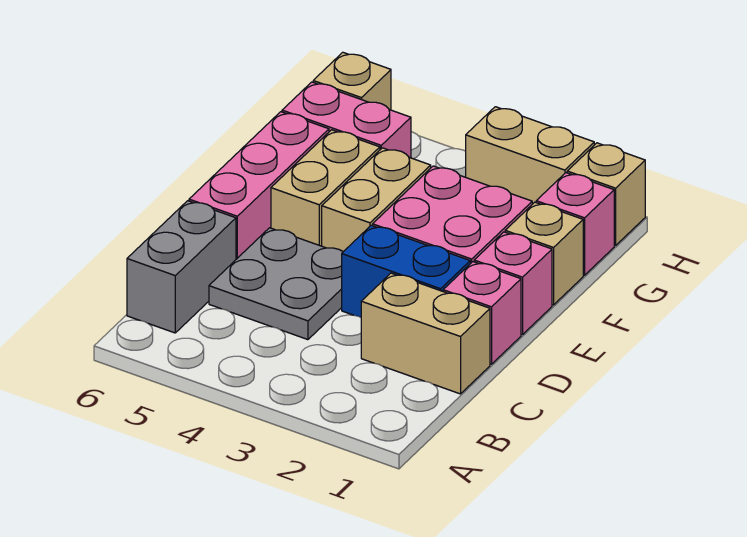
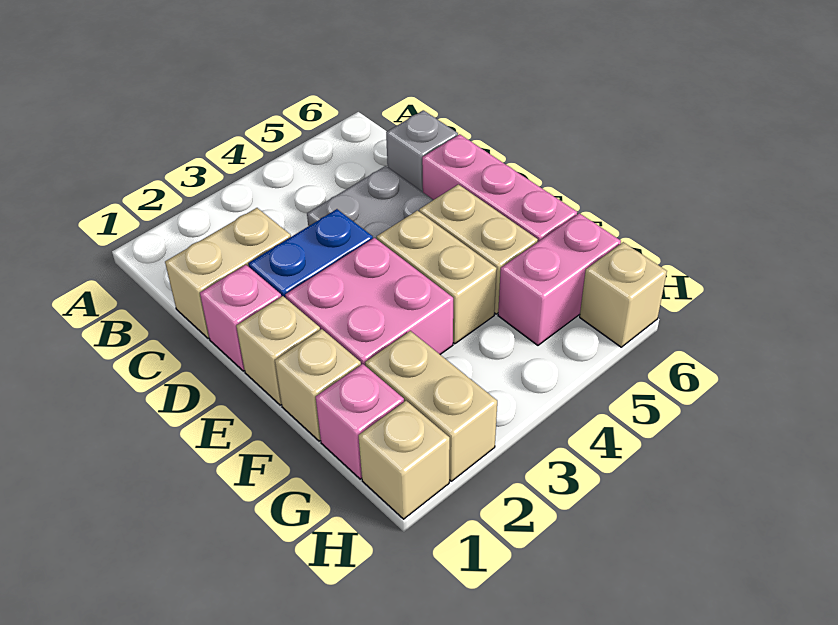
grey 1x2 brick [127,201,236,333] -> grey 1x1 brick [386,110,458,192]
pink 1x1 brick [474,232,552,335] -> tan 1x1 brick [236,296,320,405]
tan 1x2 brick [466,107,594,204] -> tan 1x2 brick turned to [365,331,497,481]

